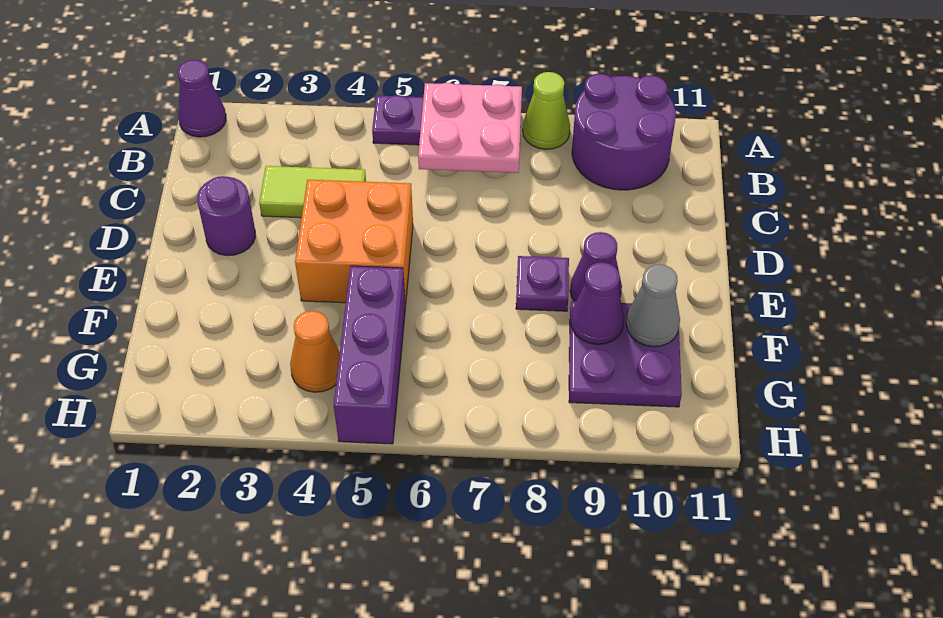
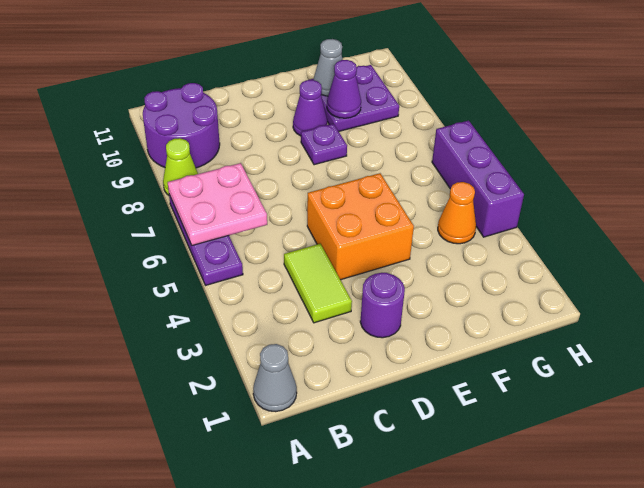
purple 1x1 cone [177,60,226,137] -> grey 1x1 cone [253,344,297,412]
purple 1x3 brick [334,266,405,444] -> purple 1x3 brick turned to [432,120,524,237]

